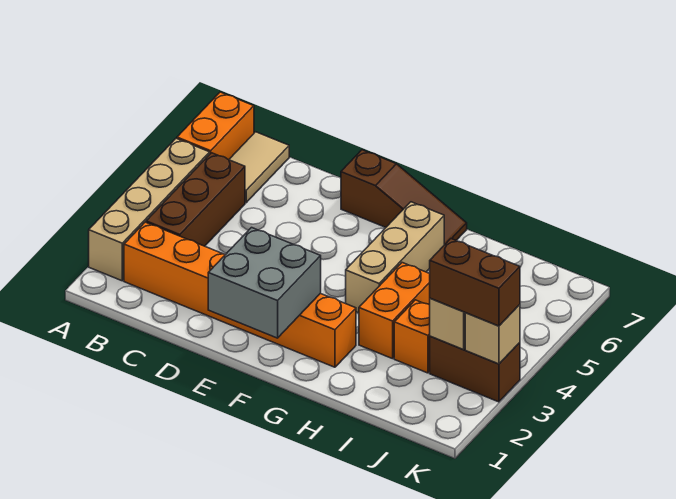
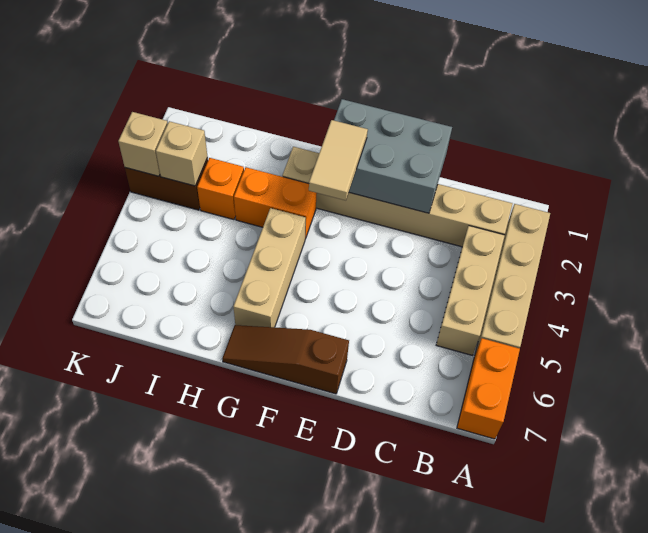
orange 1x6 brick [124,222,356,367] -> tan 1x6 brick [282,147,512,247]
brown 1x3 brick [146,153,245,246] -> tan 1x3 brick [436,226,505,355]
tan 1x2 tile [229,132,289,203] -> tan 1x2 tile moved to [309,120,368,200]
grey 2x2 brick [208,228,321,338] -> grey 2x3 brick [334,99,452,213]
orange 1x2 brick [359,263,430,359] -> orange 1x2 brick turned to [234,167,317,239]
brown 1x2 brick [430,239,520,326] -> none

